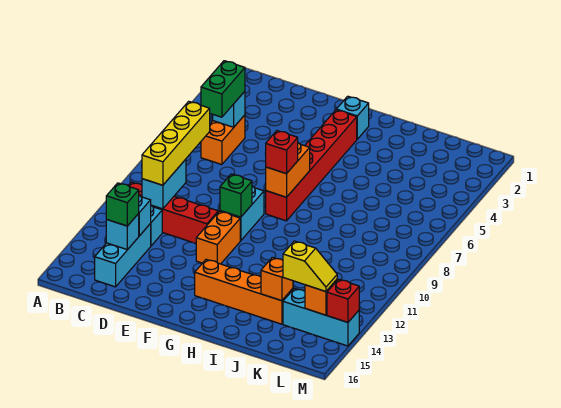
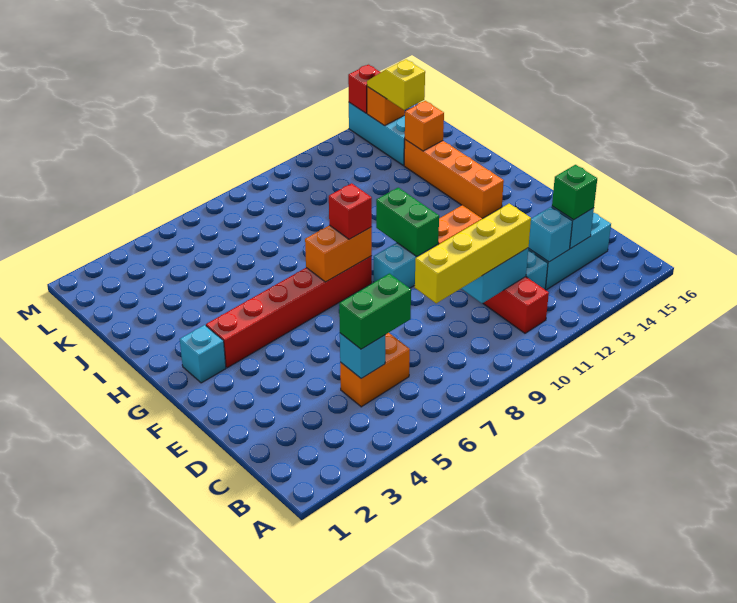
green 1x1 brick [220,174,252,217] -> green 1x2 brick [376,188,439,256]

